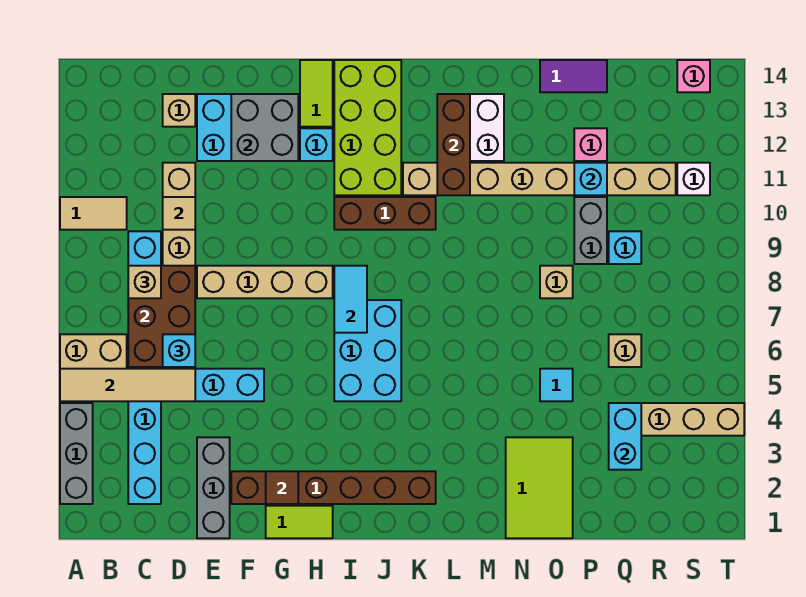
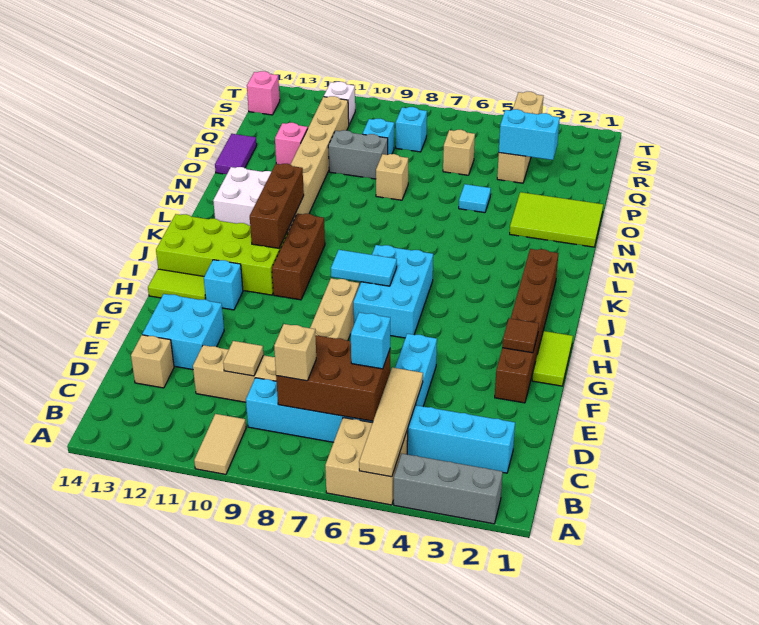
grey 1x3 brick [197,437,230,538] -> none
grey 2x2 brick [231,94,298,161] -> none
cyan 2x3 brick [334,300,401,401] -> cyan 2x3 brick turned to [353,245,433,338]
brown 1x3 brick [437,94,470,195] -> brown 1x3 brick turned to [250,164,304,248]
cyan 1x1 brick [574,163,607,195] -> cyan 1x1 brick moved to [396,107,427,152]

